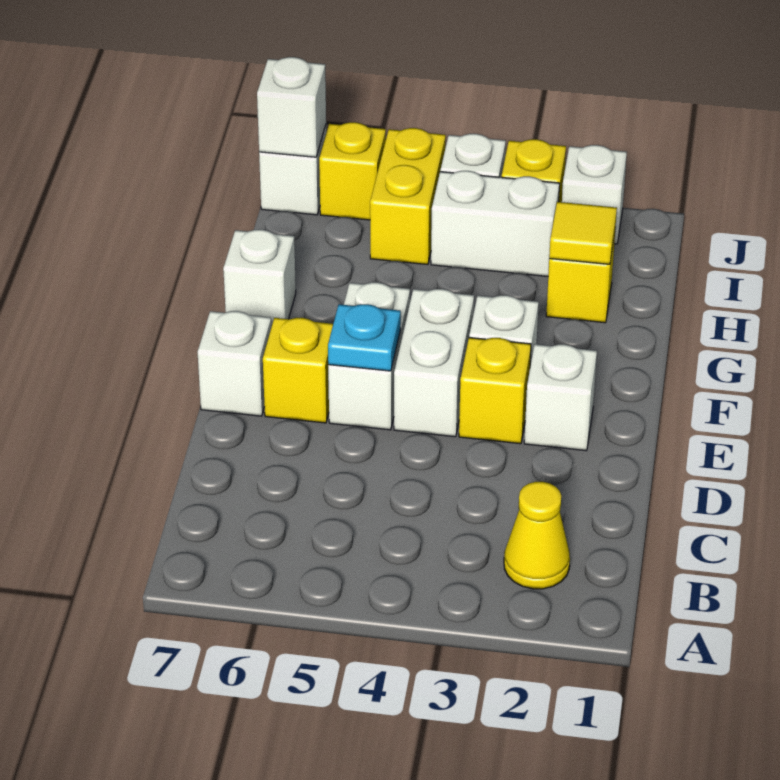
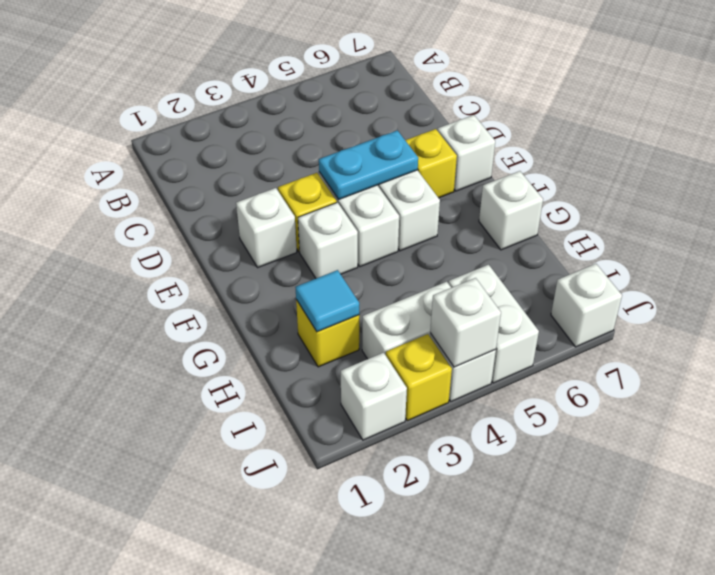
yellow 1x1 cone [504,482,570,589] -> none
cyan 1x1 plate [328,304,401,371] -> cyan 1x2 plate [319,130,418,199]
yellow 1x1 tile [549,202,617,264] -> cyan 1x1 tile [295,270,359,332]
yellow 1x2 brick [370,128,446,265] -> white 1x2 brick [449,265,539,383]
yellow 1x1 brick [319,122,386,220] -> none
white 1x1 brick [257,57,326,157] -> white 1x1 brick moved to [430,278,501,367]

